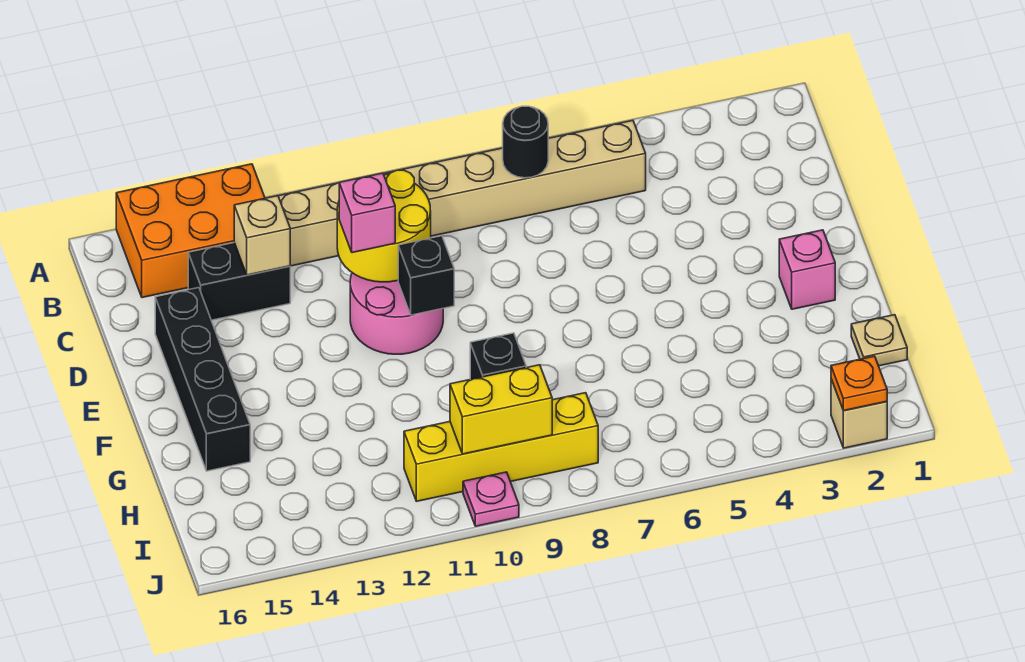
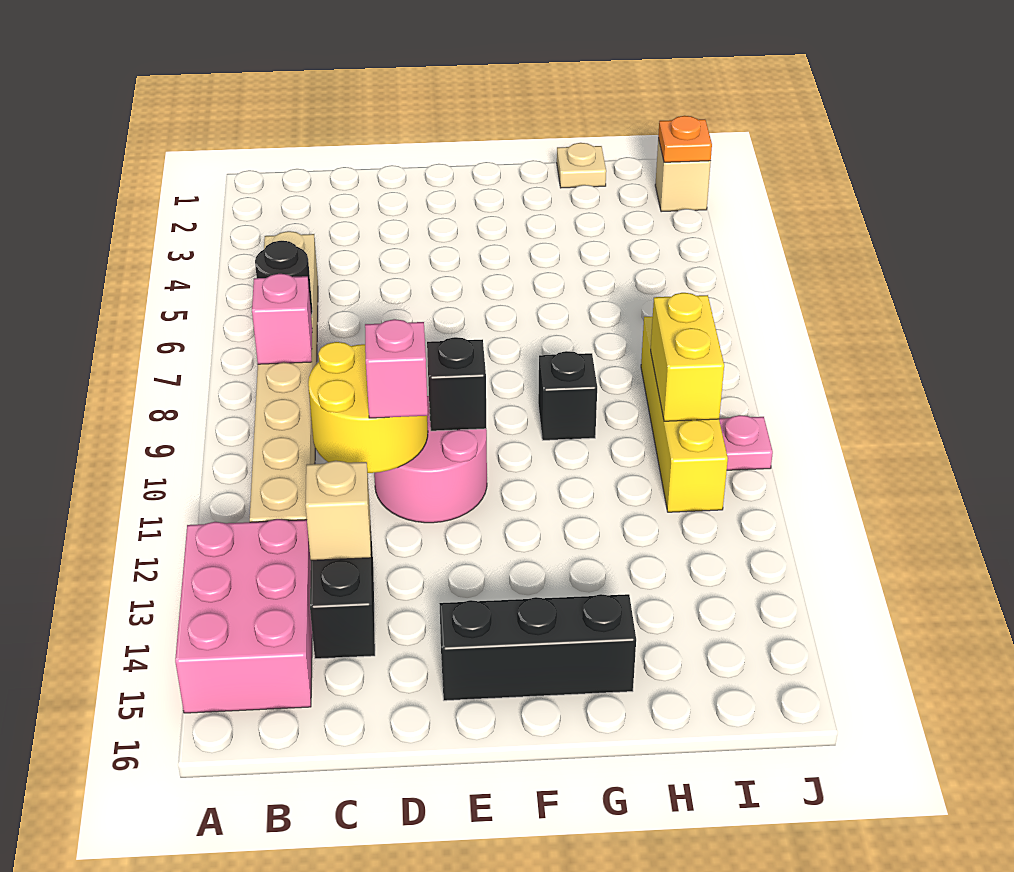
orange 2x3 brick [116,164,265,298] -> pink 2x3 brick [175,519,312,713]
black 1x4 brick [155,288,250,471] -> black 1x3 brick [439,594,636,701]
pink 1x1 brick [779,230,835,309] -> pink 1x1 brick moved to [252,274,312,364]

